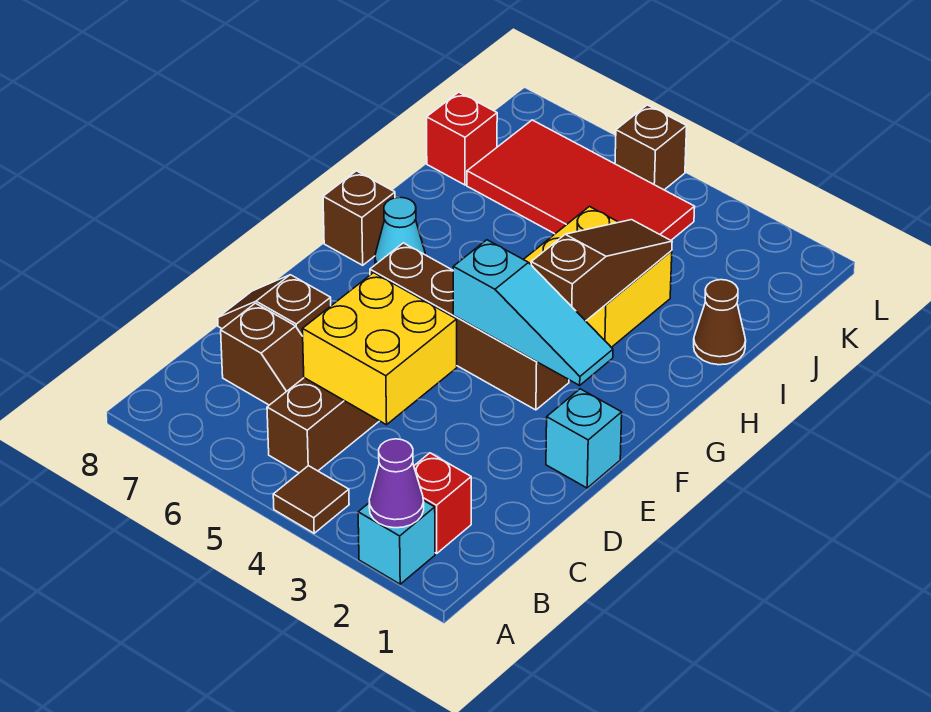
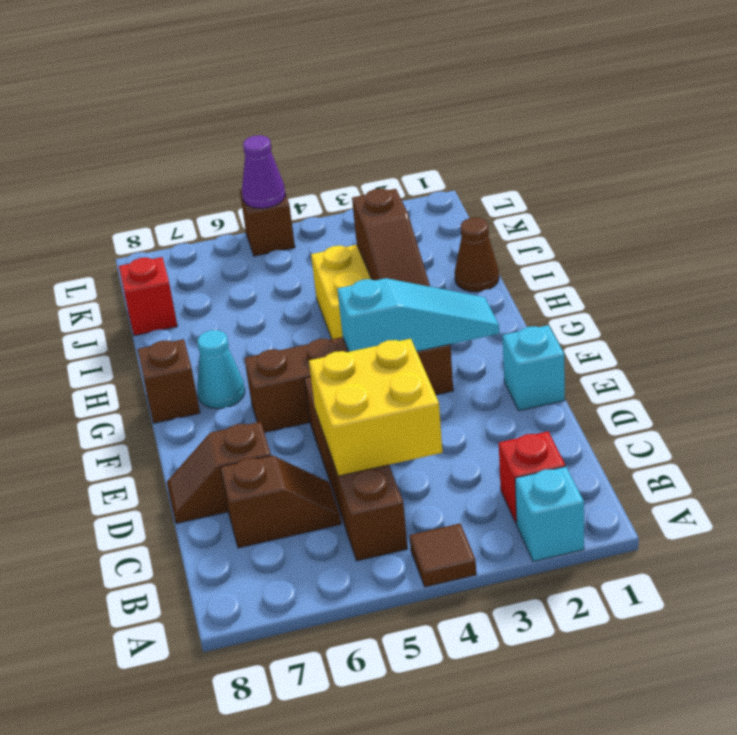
purple 1x1 cone [369,439,424,528] -> purple 1x1 cone moved to [242,135,285,208]
brown 1x3 slope [531,220,672,321] -> brown 1x3 slope turned to [352,189,430,287]
red 2x4 tile [467,120,695,240] -> none

